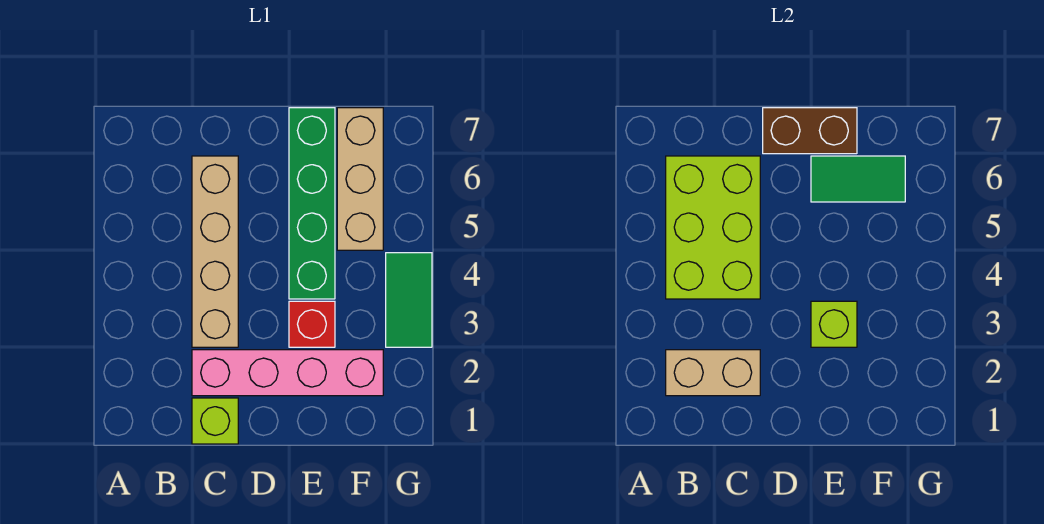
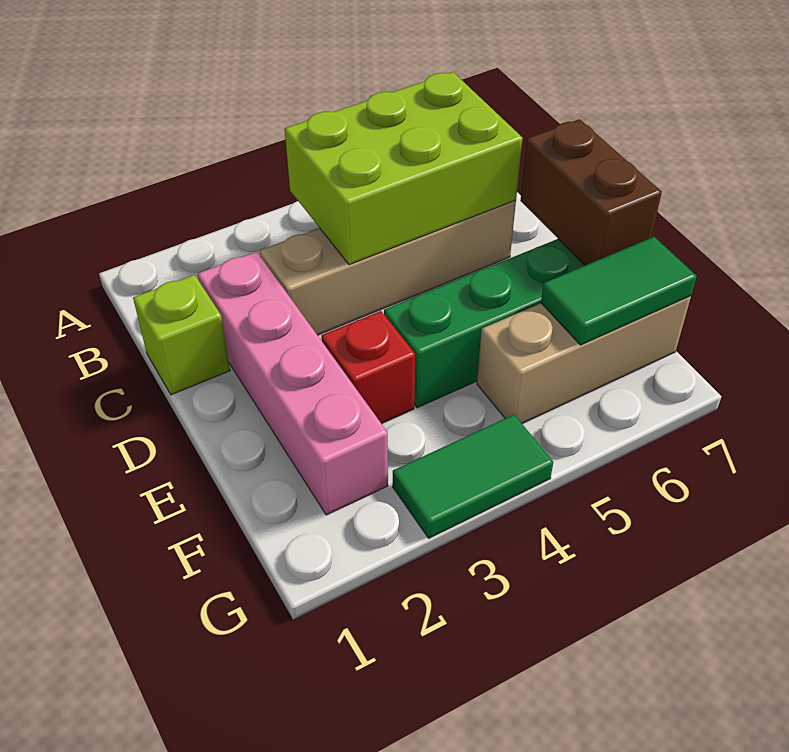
tan 1x2 brick [666,350,760,396] -> none
lime 1x1 brick [811,301,857,347] -> none
green 1x2 tile [811,156,905,202] -> green 1x2 tile turned to [541,237,697,345]

